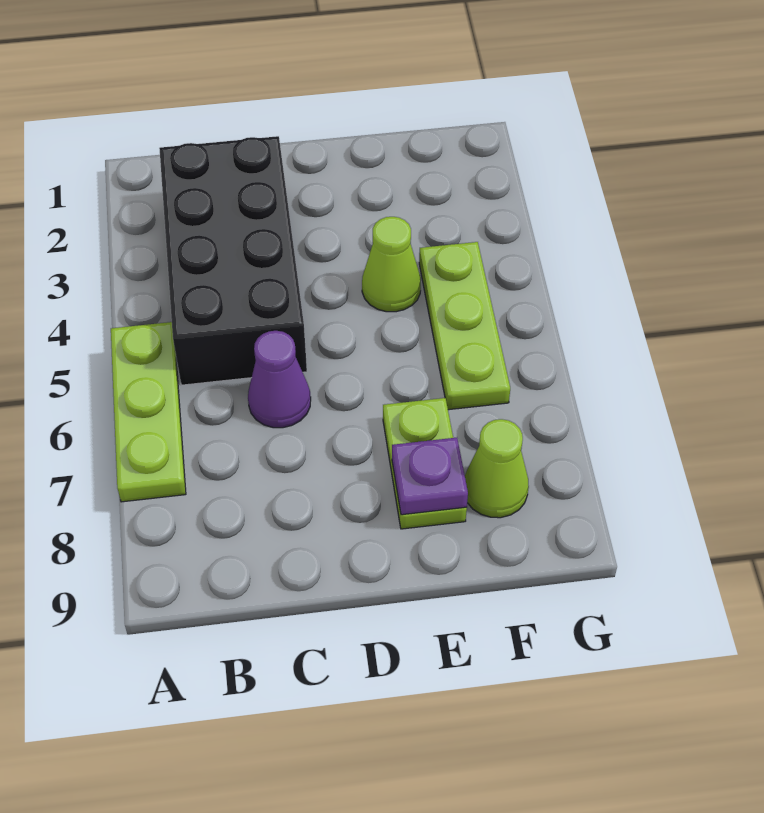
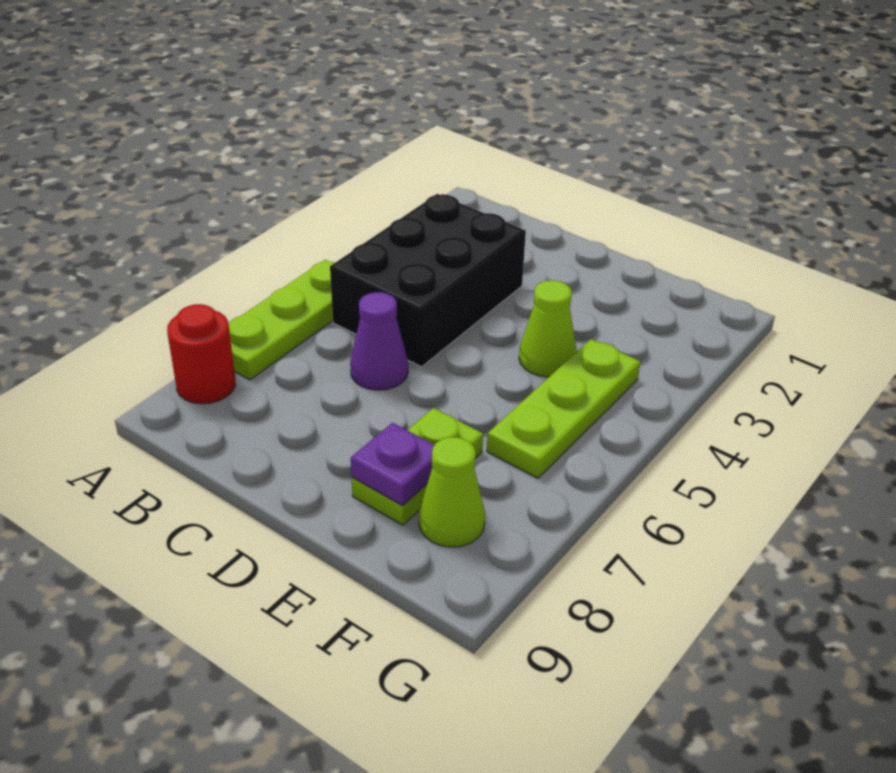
none -> red 1x1 round brick [167,304,235,404]
black 2x4 brick [159,136,307,385] -> black 2x3 brick [330,194,526,367]

